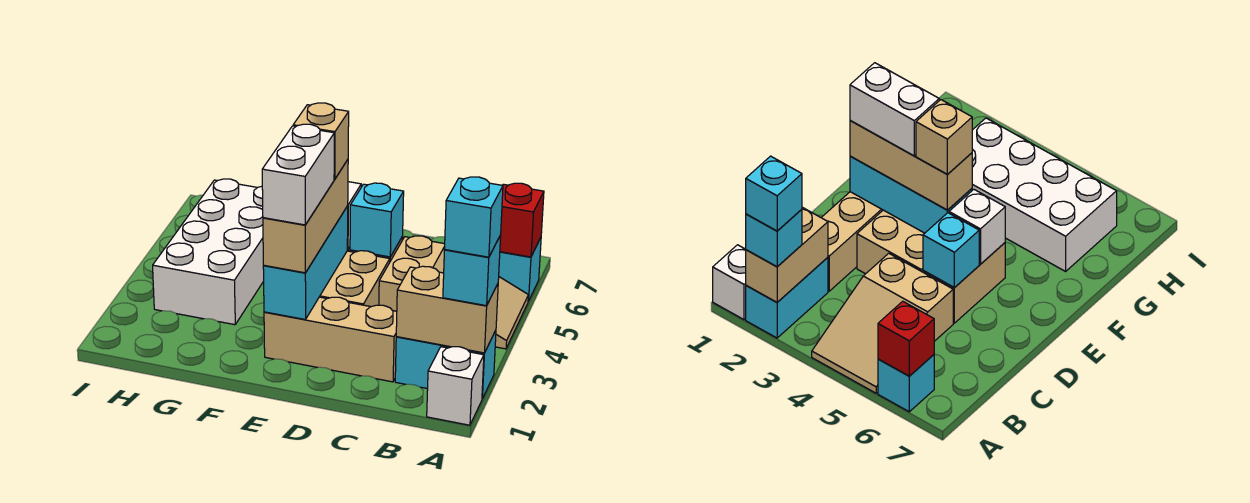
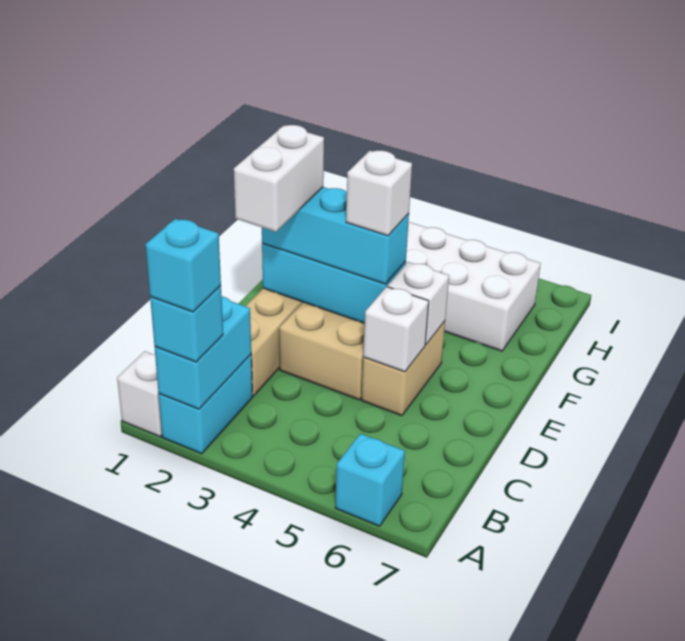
tan 1x2 brick [396,266,498,353] -> cyan 1x2 brick [155,296,251,409]
tan 2x3 slope [379,236,528,349] -> none
red 1x1 brick [500,183,544,257] -> none
cyan 1x1 brick [350,183,404,257] -> white 1x1 brick [363,287,429,372]
tan 1x3 brick [263,160,348,273] -> cyan 1x3 brick [262,187,409,284]
white 1x2 brick [262,124,334,225] -> white 1x2 brick turned to [234,125,324,232]
tan 1x1 brick [293,103,349,179] -> white 1x1 brick [346,151,412,236]

